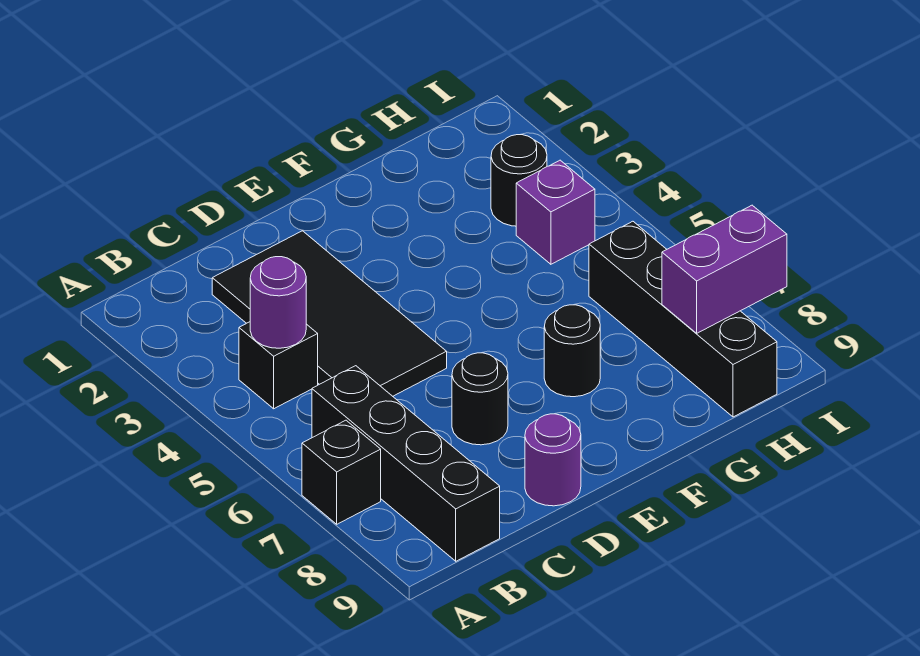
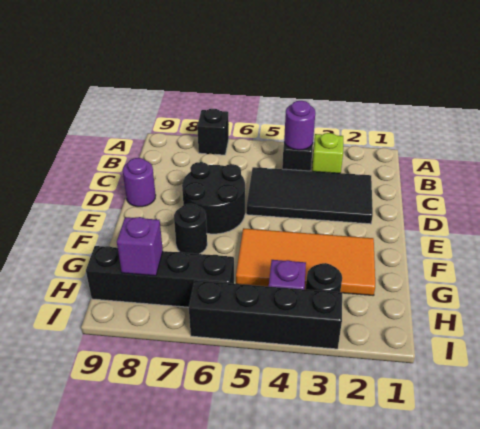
none -> lime 1x1 brick [312,133,343,173]
black 1x4 brick [312,366,500,561] -> black 1x4 brick moved to [189,281,342,349]
black 1x1 round brick [452,353,508,445] -> black 2x2 round brick [182,162,245,234]
none -> orange 2x4 tile [236,228,375,296]
purple 1x2 brick [662,205,787,334] -> purple 1x1 brick [117,217,163,276]

